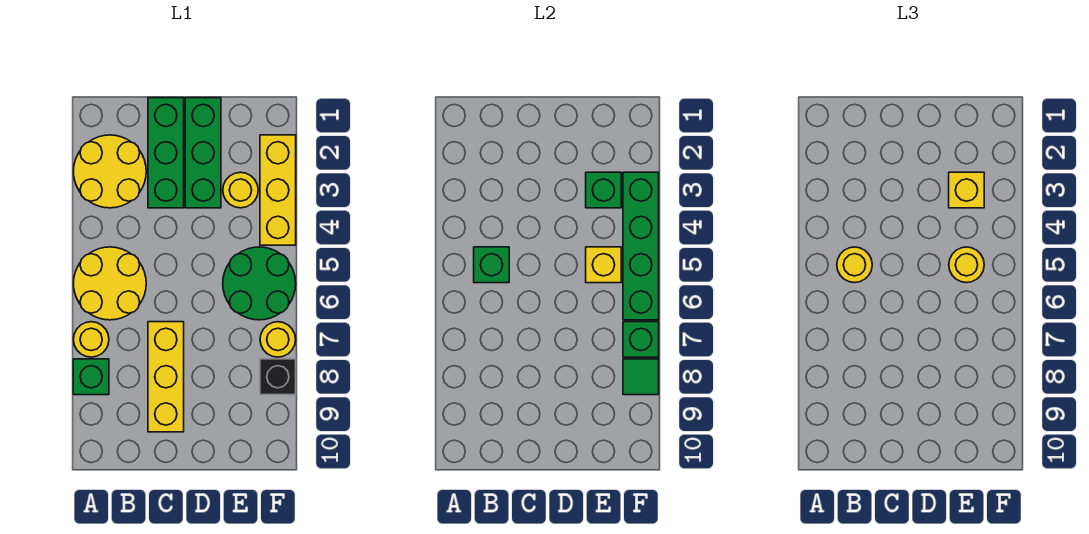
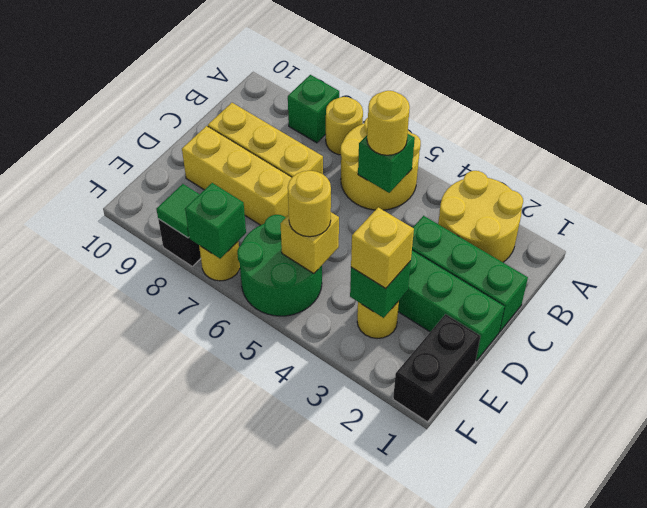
none -> black 1x2 brick [393,314,480,422]
yellow 1x3 brick [260,135,296,245] -> yellow 1x3 brick moved to [182,126,292,225]
green 1x4 brick [623,172,659,320] -> none

